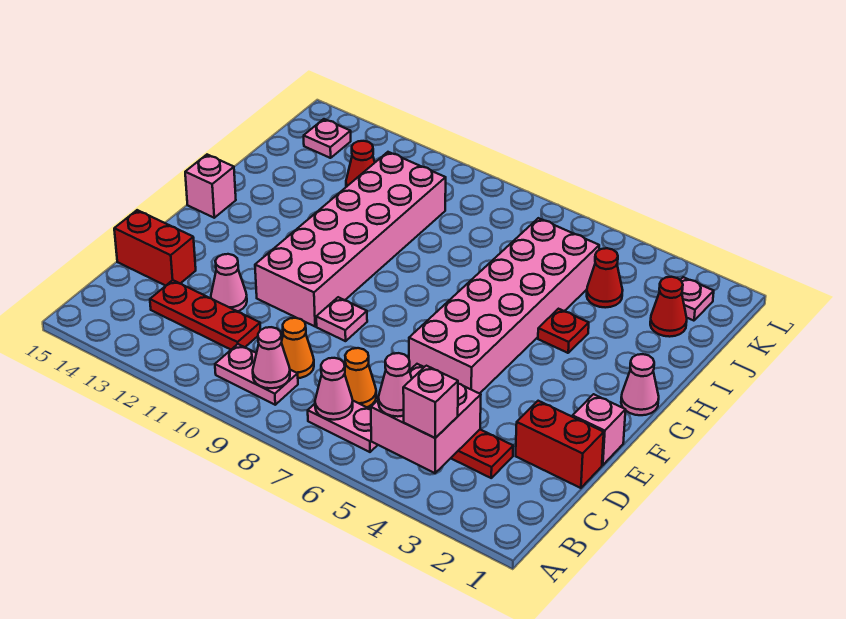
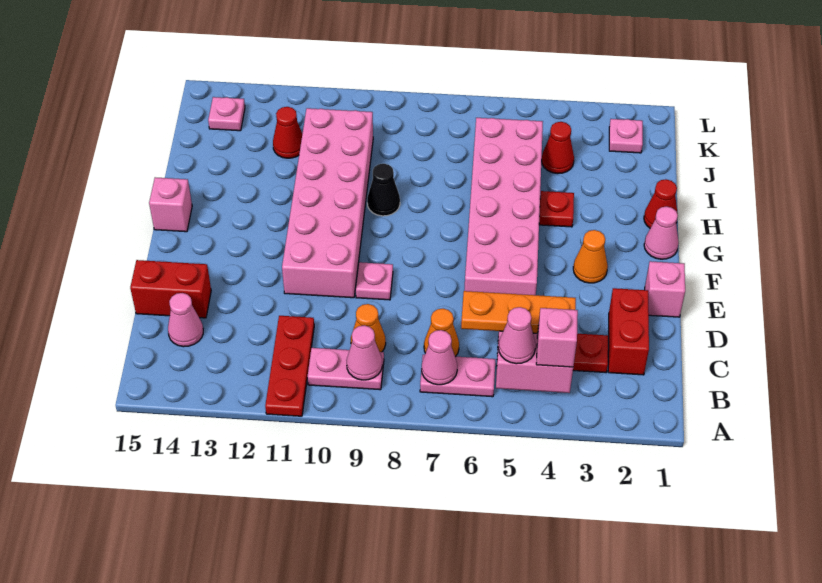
none -> orange 1x3 plate [461,291,576,333]
red 1x3 plate [150,280,261,349] -> red 1x3 plate turned to [265,316,314,416]
red 1x2 brick [516,401,604,488] -> red 1x2 brick turned to [608,288,649,375]
pink 1x1 cone [211,254,247,311] -> pink 1x1 cone moved to [168,293,203,347]
none -> orange 1x1 cone [573,230,608,283]
none -> black 1x1 cone [367,164,400,216]
red 1x1 cone [650,277,687,337] -> red 1x1 cone moved to [644,179,678,228]

